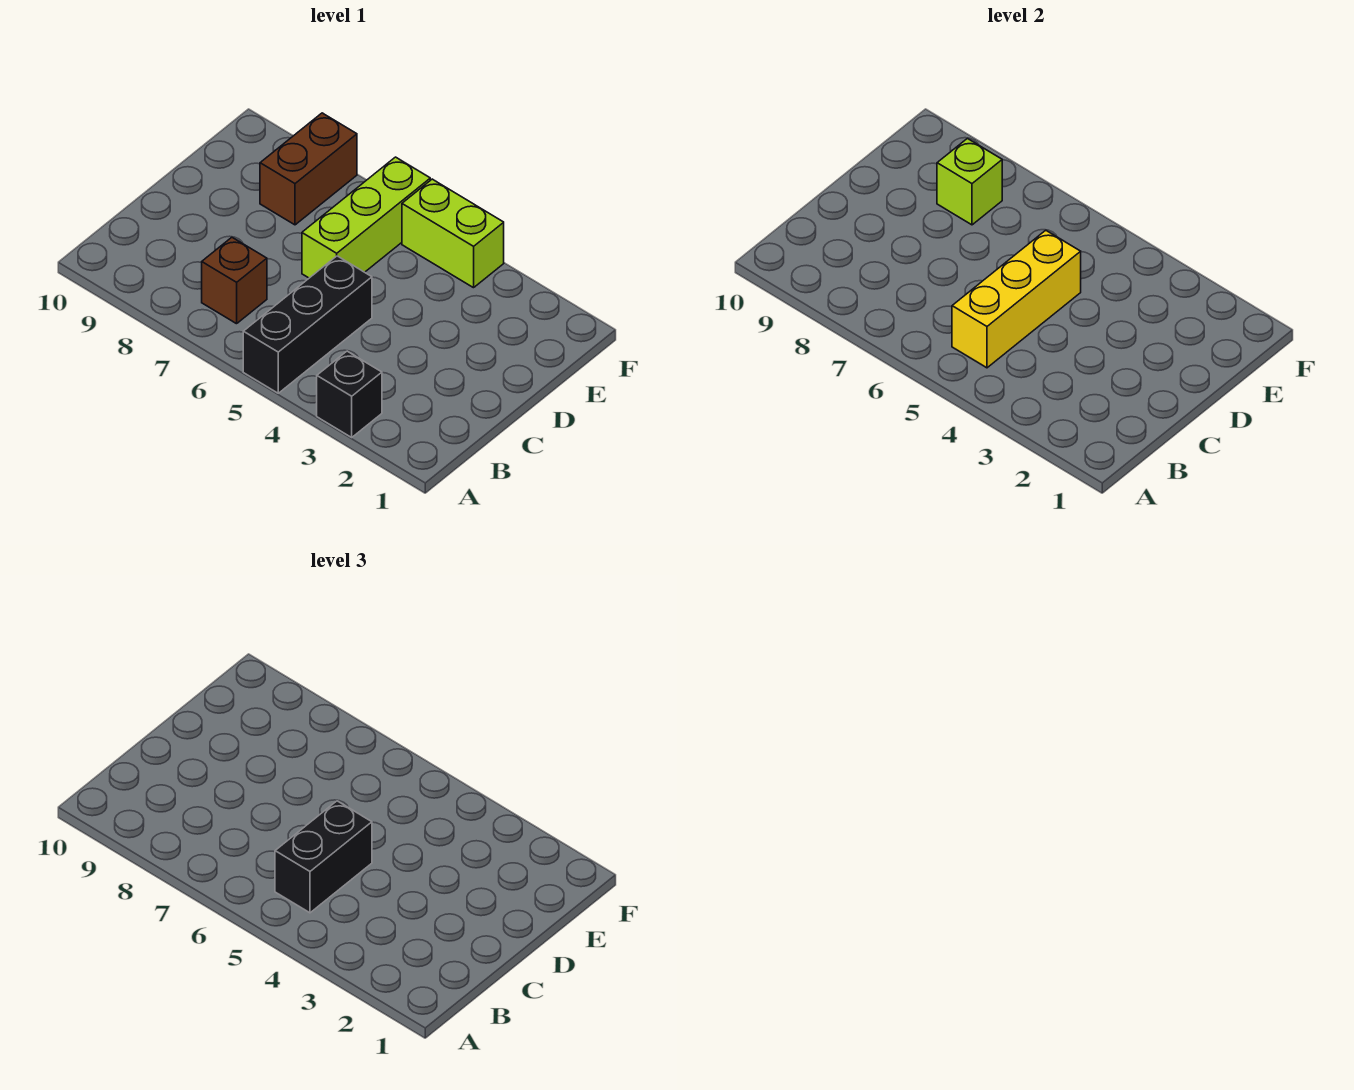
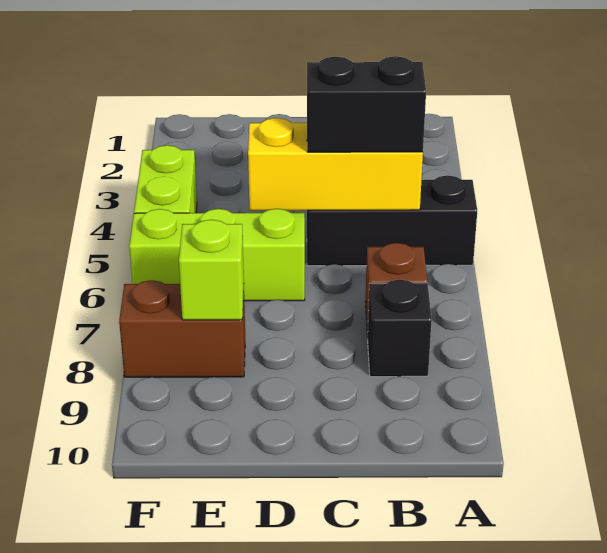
black 1x1 brick [317,351,382,437] -> black 1x1 brick moved to [368,279,432,377]

